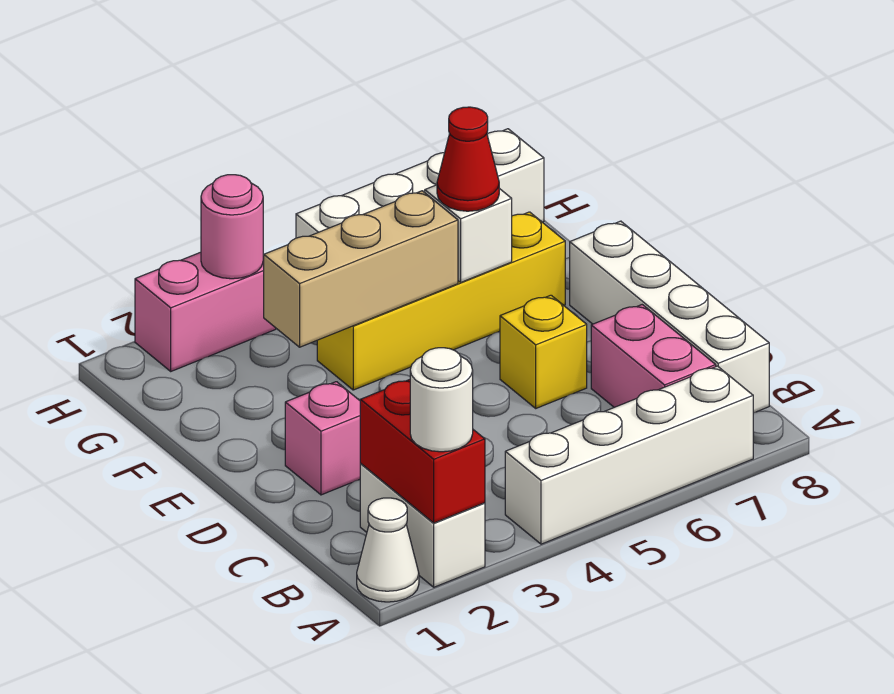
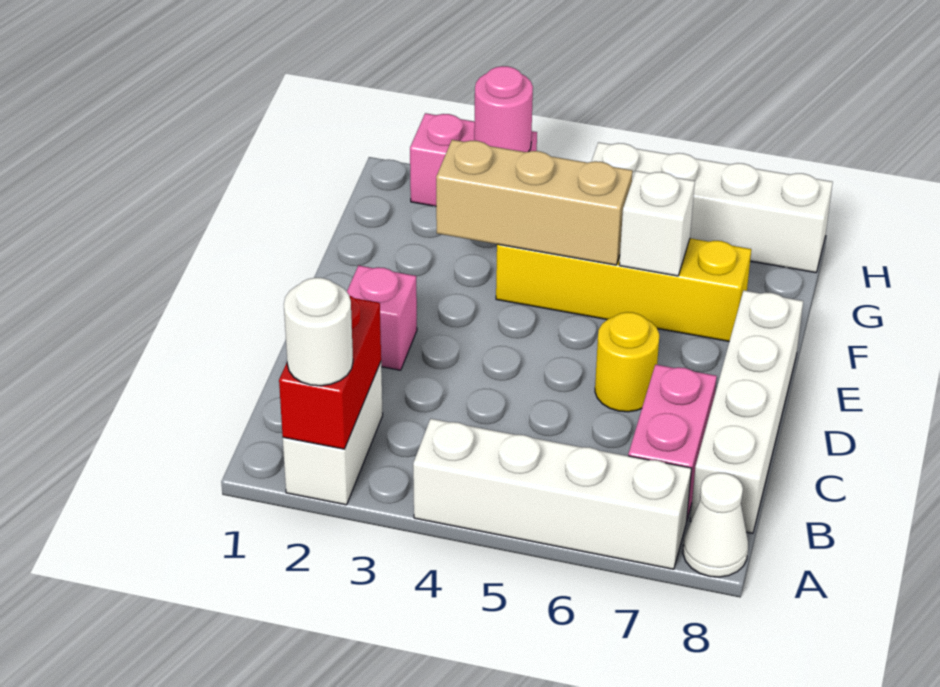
white 1x1 cone [357,498,419,602] -> white 1x1 cone moved to [683,473,748,577]
yellow 1x1 brick [500,295,587,408] -> yellow 1x1 round brick [595,312,659,412]
red 1x1 cone [437,107,499,211] -> none

